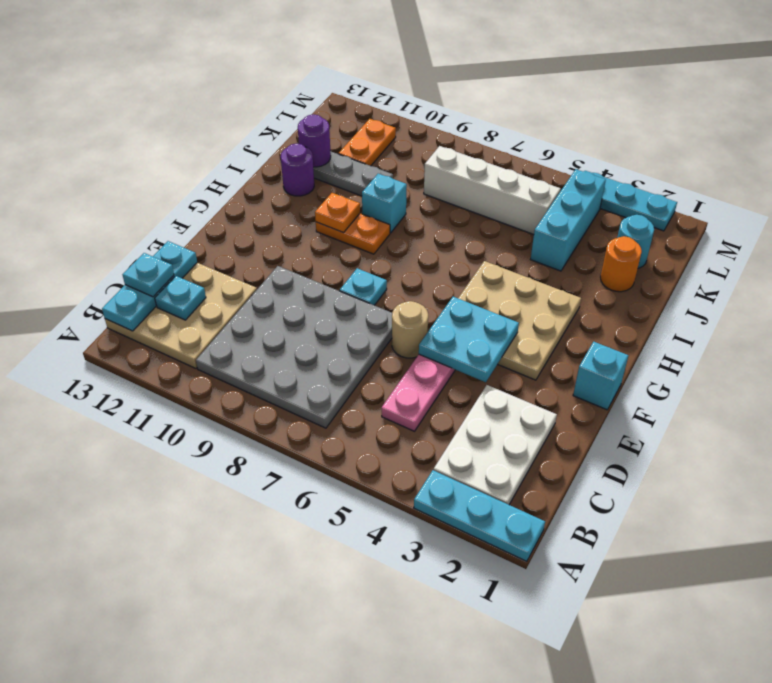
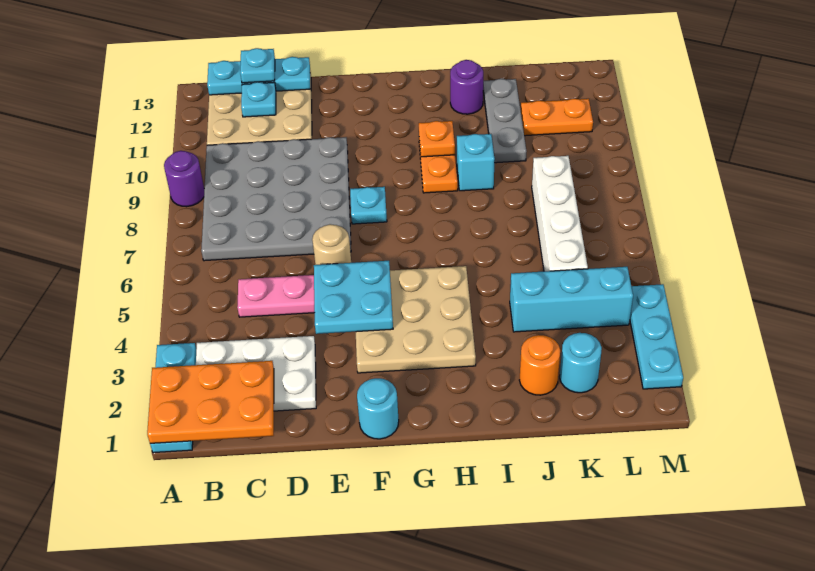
none -> orange 2x3 plate [147,361,274,443]
cyan 1x1 brick [573,342,628,410] -> cyan 1x1 round brick [357,378,399,439]
purple 1x1 round brick [298,114,331,167] -> purple 1x1 round brick moved to [164,151,204,207]

